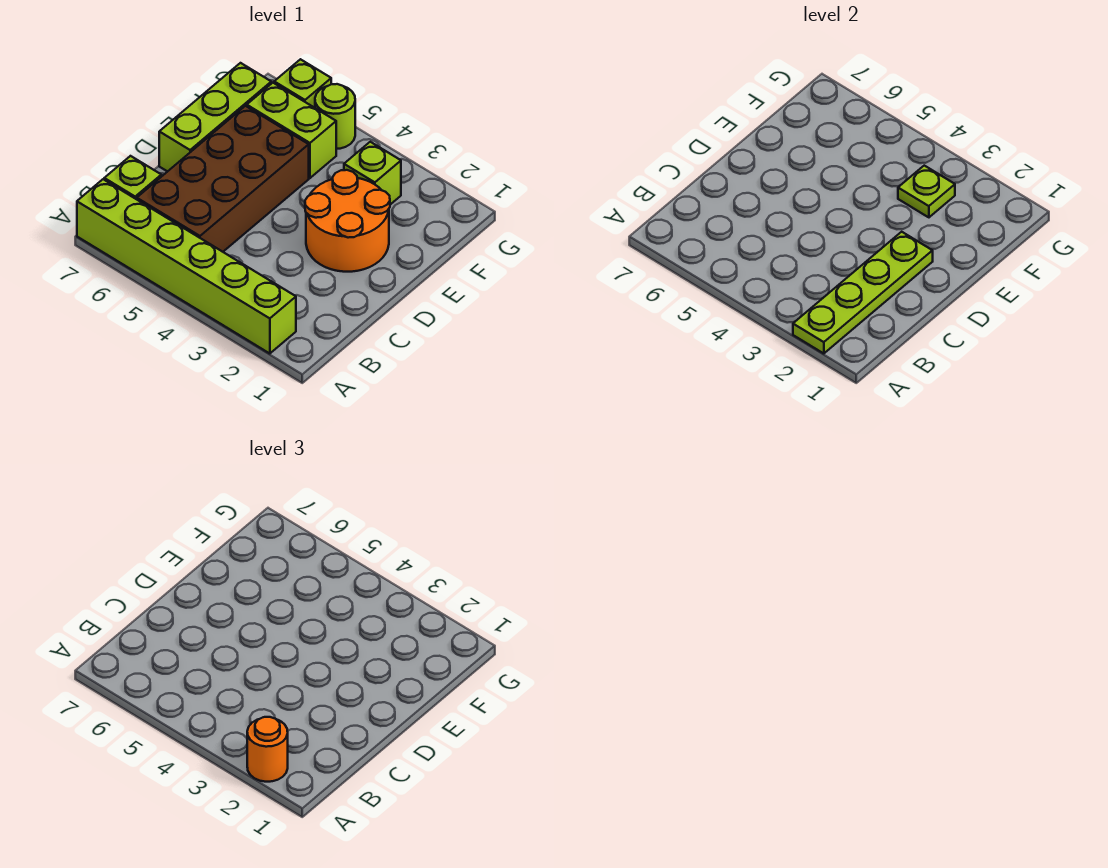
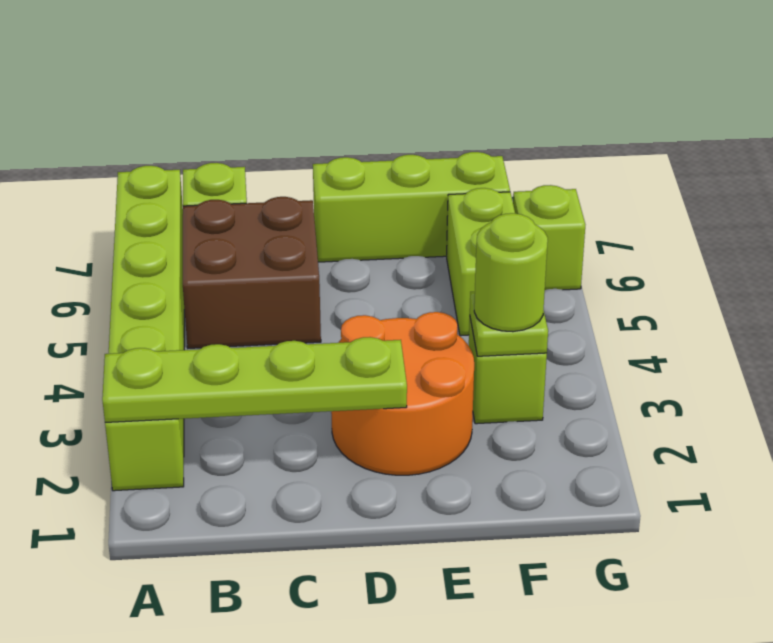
orange 1x1 round brick [247,717,288,782] -> none
brown 2x4 brick [137,106,309,252] -> brown 2x2 brick [183,197,321,348]
lime 1x1 round brick [315,84,355,149] -> lime 1x1 round brick moved to [474,213,548,332]

